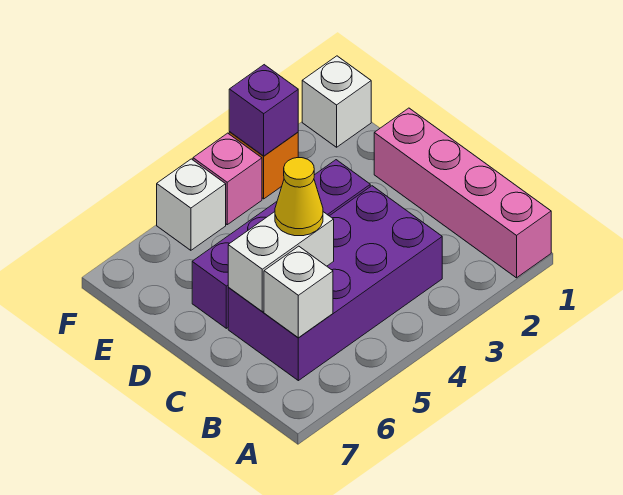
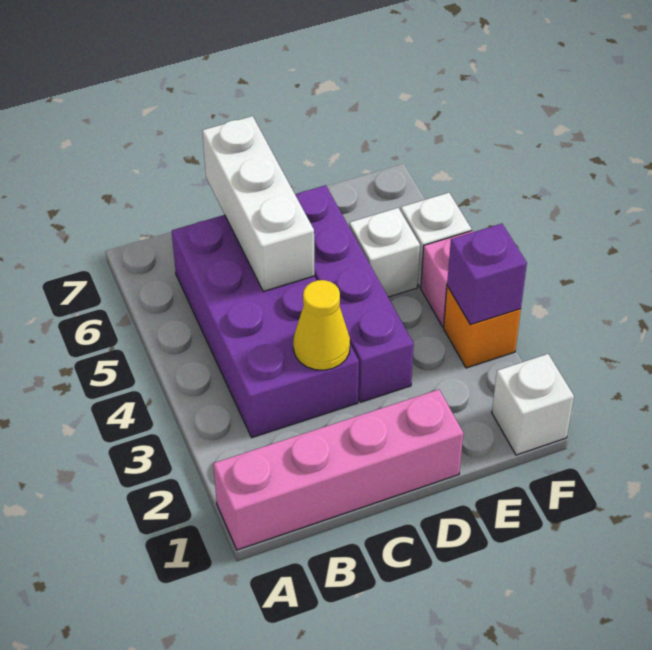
white 1x1 brick [264,246,333,338] -> white 1x1 brick moved to [349,208,420,297]
white 1x2 brick [228,212,334,312] -> white 1x3 brick [202,116,314,292]
yellow 1x1 cone [275,158,323,236] -> yellow 1x1 cone moved to [293,280,350,370]

